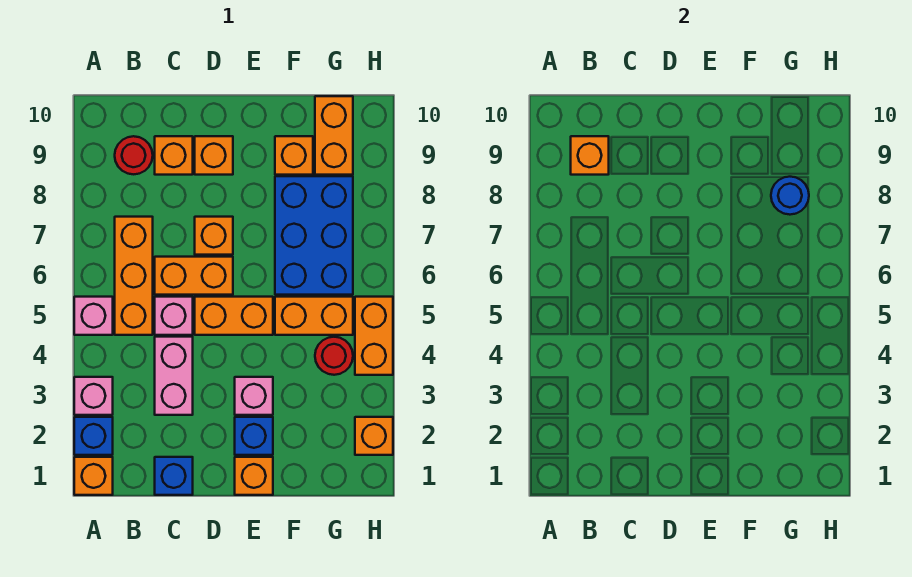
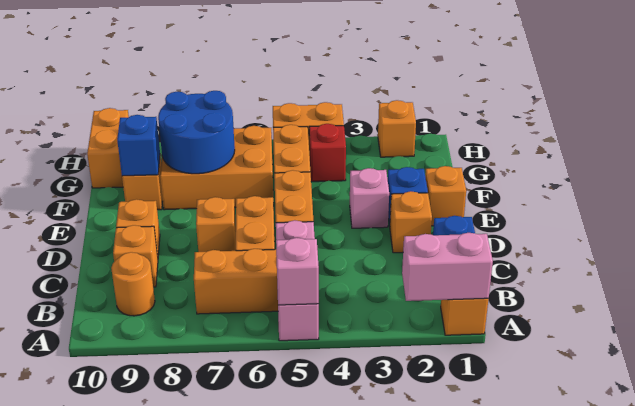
blue 1x1 brick [74,417,113,455] -> blue 1x1 brick moved to [117,115,160,176]
pink 1x1 brick [74,377,113,415] -> pink 1x1 brick moved to [276,238,319,305]
red 1x1 round brick [115,136,153,174] -> orange 1x1 round brick [111,252,155,316]
orange 1x1 brick [571,136,609,175] -> orange 1x1 brick moved to [390,191,432,253]
pink 1x2 brick [155,337,193,415] -> pink 1x2 brick moved to [402,233,493,301]
blue 2x3 brick [275,176,353,295] -> orange 2x3 brick [160,126,274,210]
red 1x1 round brick [315,337,353,375] -> red 1x1 brick [309,124,346,182]
blue 1x1 round brick [771,177,809,215] -> blue 2x2 round brick [158,91,235,174]
orange 1x2 brick [315,96,353,175] -> orange 1x2 brick turned to [87,108,129,188]

